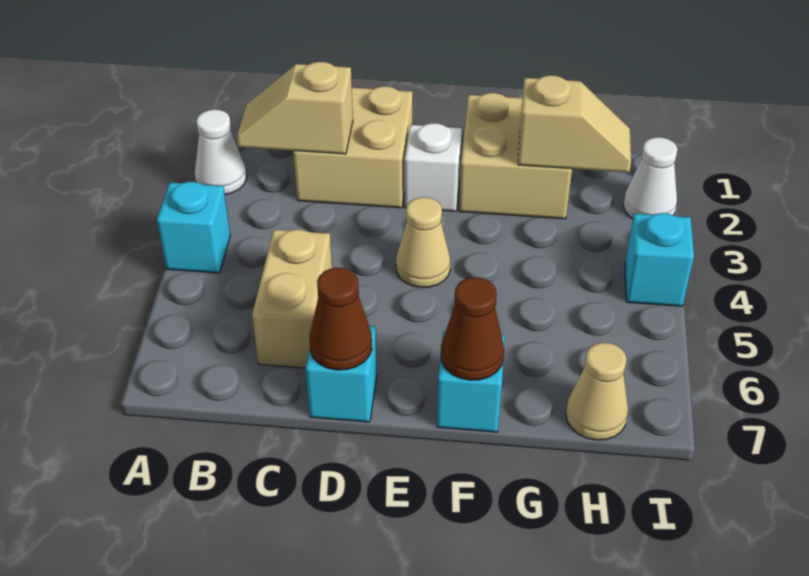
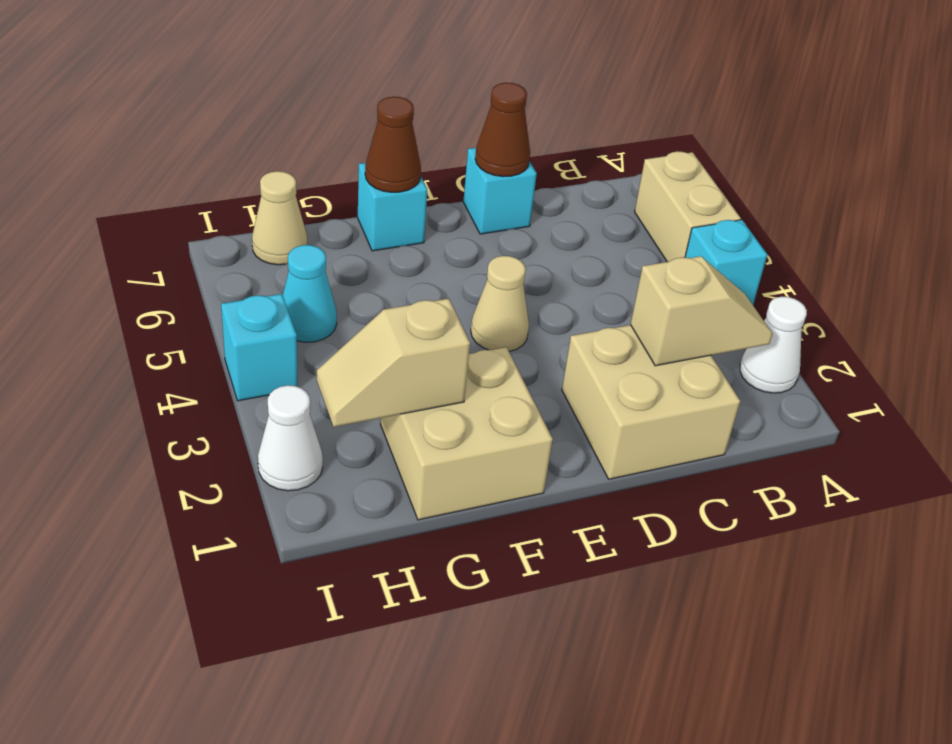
tan 1x2 brick [252,229,332,368] -> tan 1x2 brick moved to [635,151,741,262]
white 1x1 brick [405,123,462,211] -> none
none -> cyan 1x1 cone [283,245,337,342]

